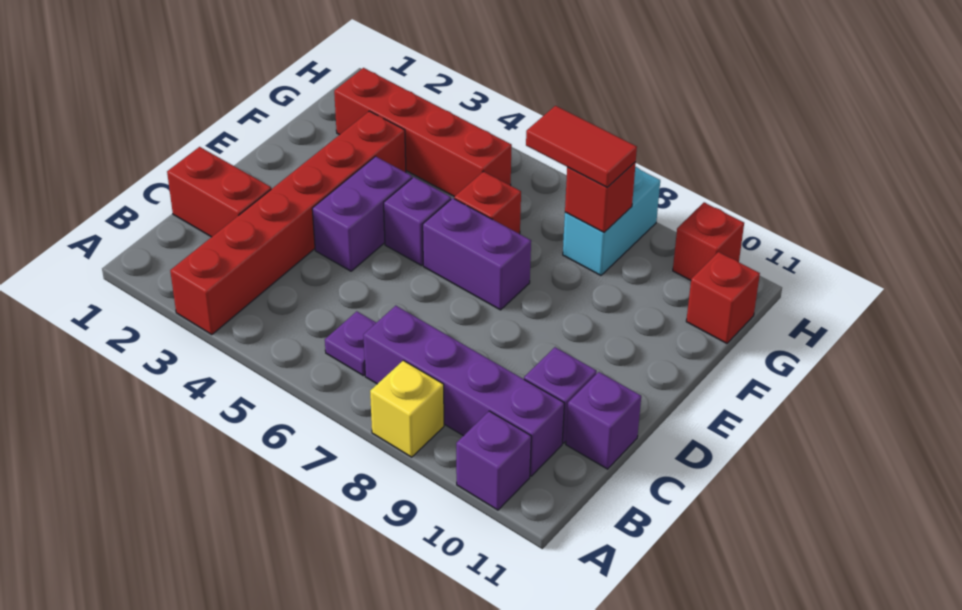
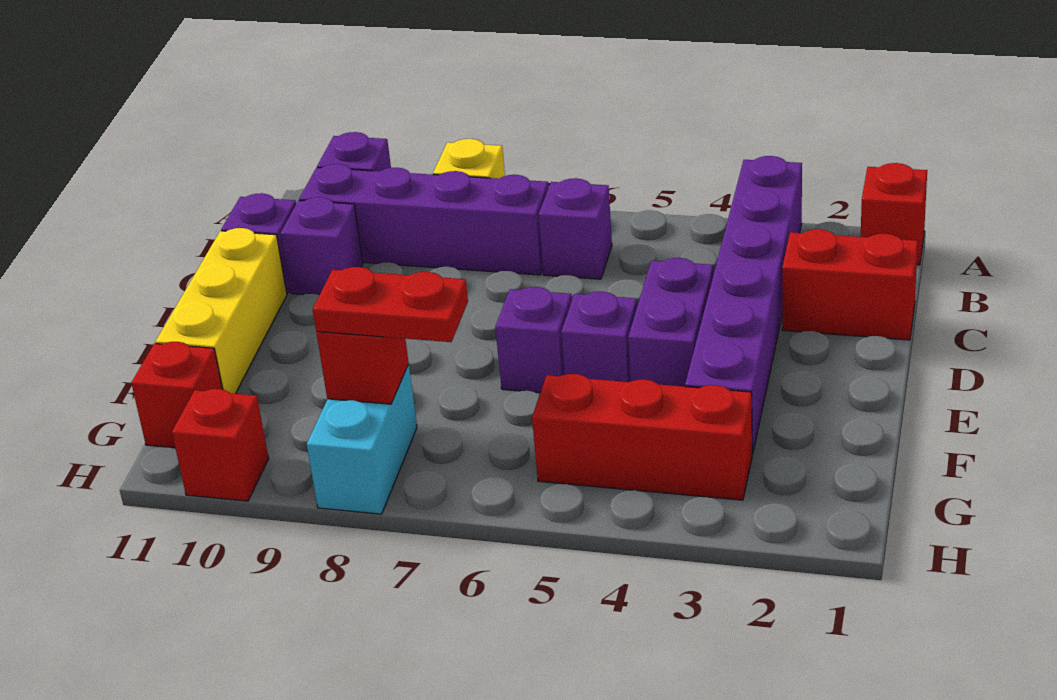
red 1x6 brick [170,111,406,335] -> purple 1x6 brick [685,156,802,454]
purple 1x1 plate [325,311,376,376] -> purple 1x1 brick [539,178,612,279]
none -> yellow 1x3 brick [156,228,287,394]
purple 1x2 brick [423,198,531,310] -> purple 1x1 brick [495,287,572,393]
red 1x1 brick [454,172,521,234] -> red 1x1 brick moved to [861,163,927,265]
red 1x4 brick [334,68,512,196] -> red 1x3 brick [532,374,752,500]
red 1x2 tile [526,106,637,187] -> red 1x2 plate [313,267,468,342]

